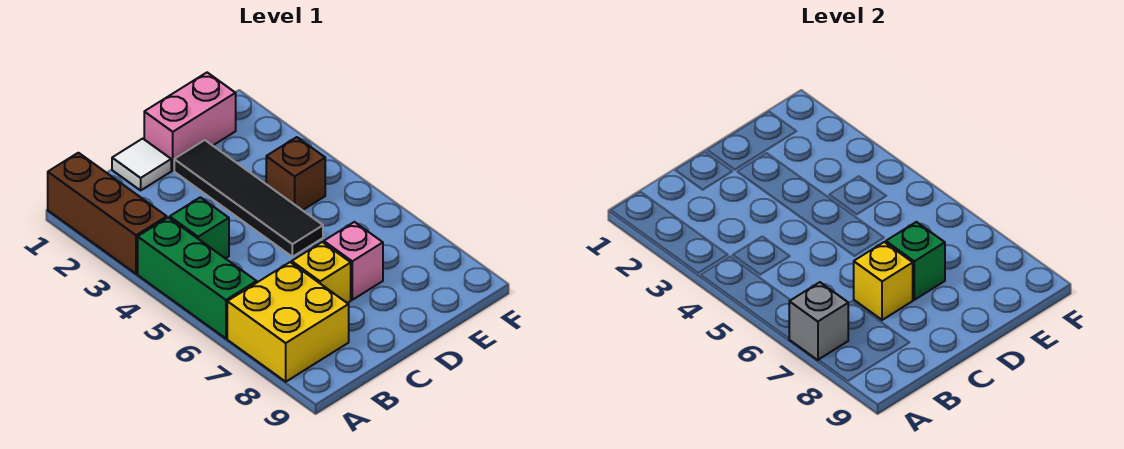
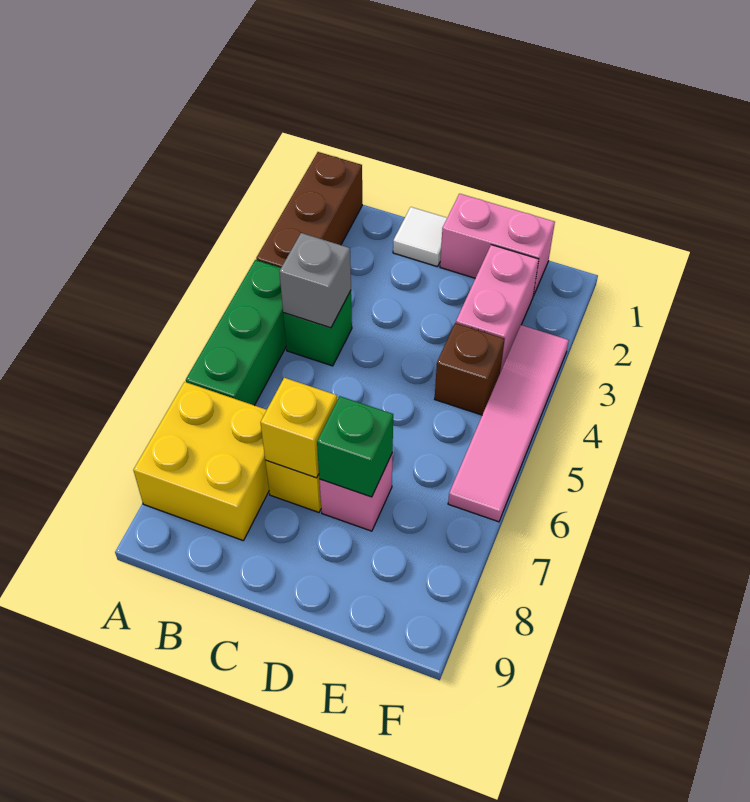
grey 1x1 brick [789,282,848,360] -> grey 1x1 brick moved to [279,233,351,328]
black 1x4 tile [174,140,323,257] -> none
none -> pink 1x2 brick [456,245,539,372]
none -> pink 1x4 tile [448,325,569,522]

